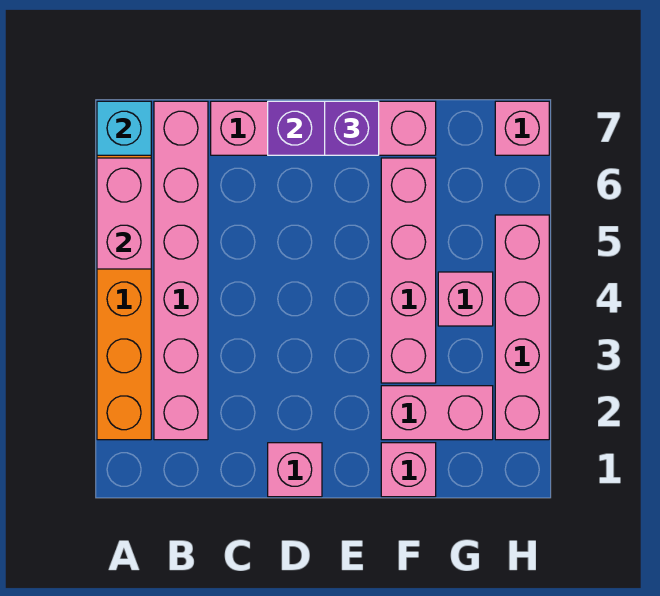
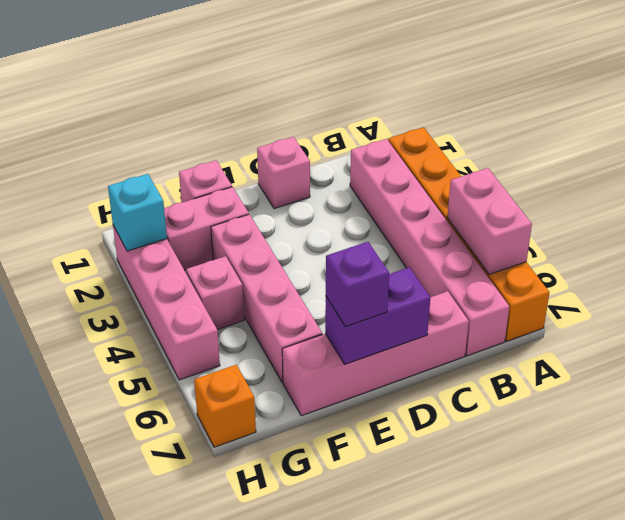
cyan 1x1 brick [97,101,151,155] -> cyan 1x1 brick moved to [108,174,167,251]
pink 1x1 brick [495,101,549,155] -> orange 1x1 brick [194,365,256,447]

